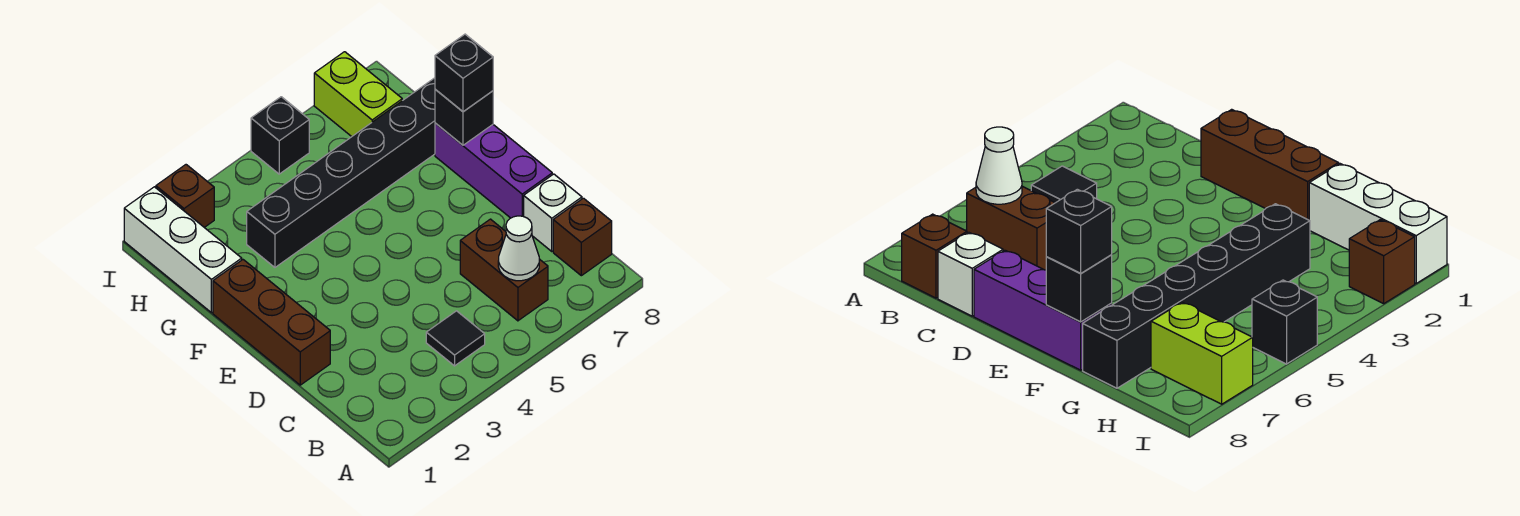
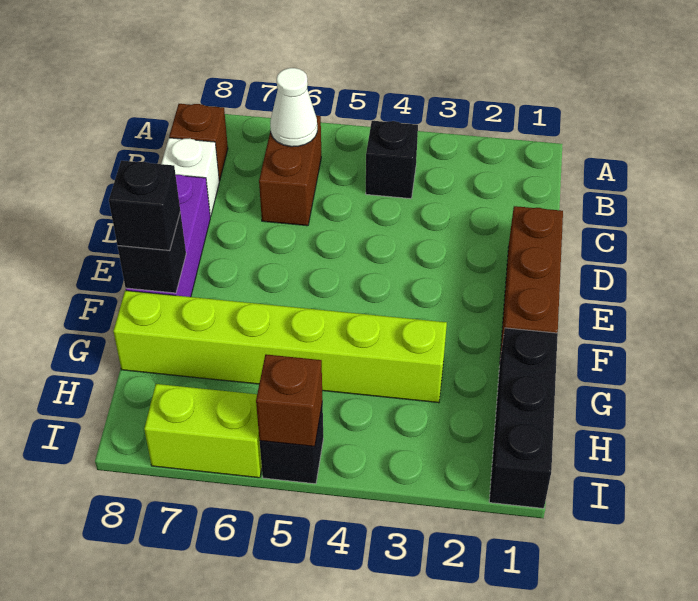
black 1x1 tile [426,311,485,366] -> black 1x1 brick [366,121,418,199]
white 1x3 brick [124,187,242,313] -> black 1x3 brick [489,328,558,508]
black 1x6 brick [247,78,435,267] -> lime 1x6 brick [113,291,447,403]
lime 1x2 brick [314,52,402,137] -> lime 1x2 brick turned to [144,384,262,478]
brown 1x1 brick [156,165,214,227] -> brown 1x1 brick moved to [256,354,323,446]

